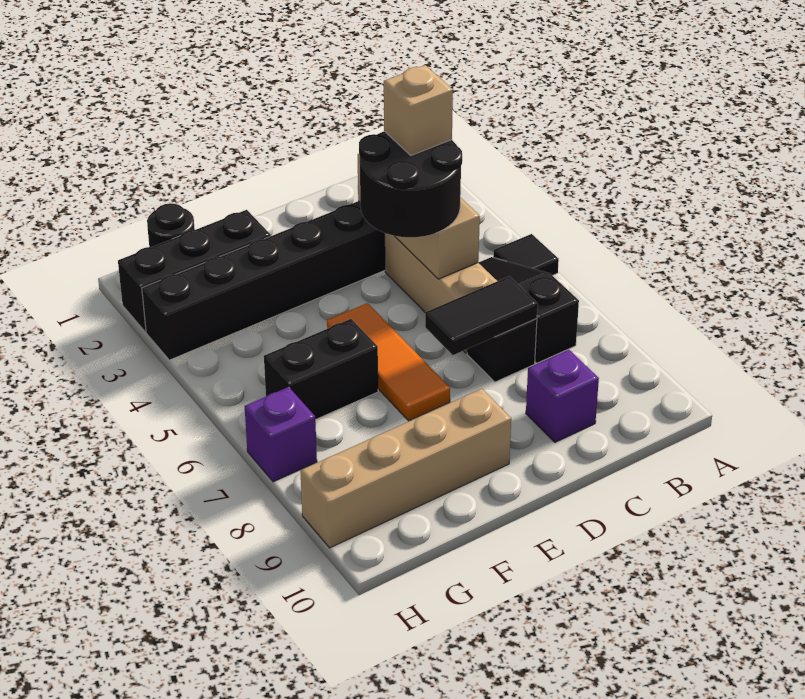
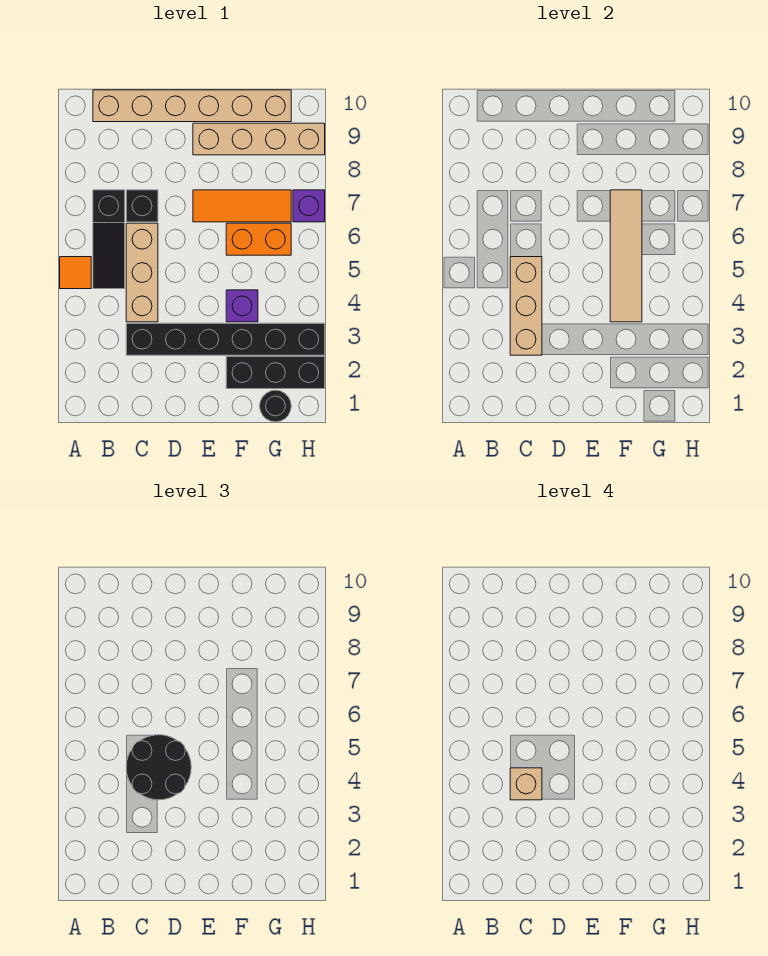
black 1x1 tile [493,234,559,275] -> orange 1x1 tile [60,257,91,289]
none -> tan 1x6 brick [93,90,291,122]
black 1x2 tile [425,276,538,355] -> none
purple 1x1 brick [526,350,599,442] -> purple 1x1 brick moved to [226,290,258,322]
orange 1x3 tile [327,303,450,421] -> orange 1x3 tile turned to [193,190,291,222]
none -> tan 1x4 tile [610,190,642,322]
black 1x2 brick [264,319,378,420] -> orange 1x2 brick [226,223,291,255]

